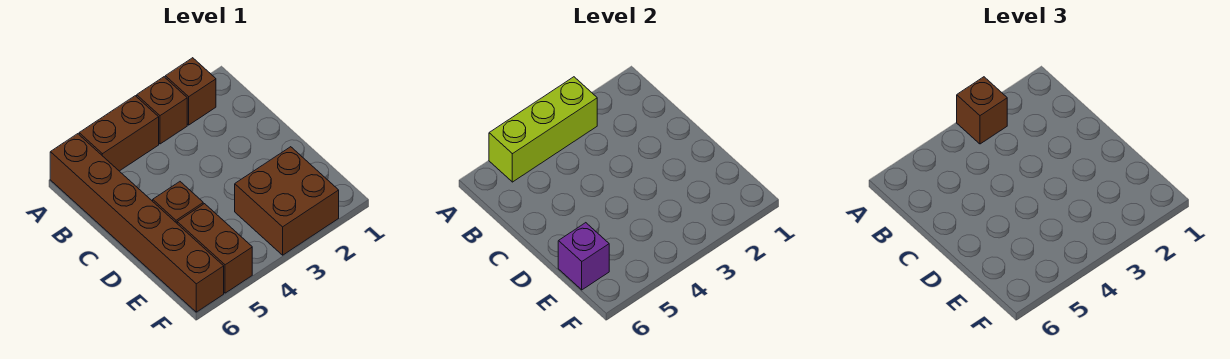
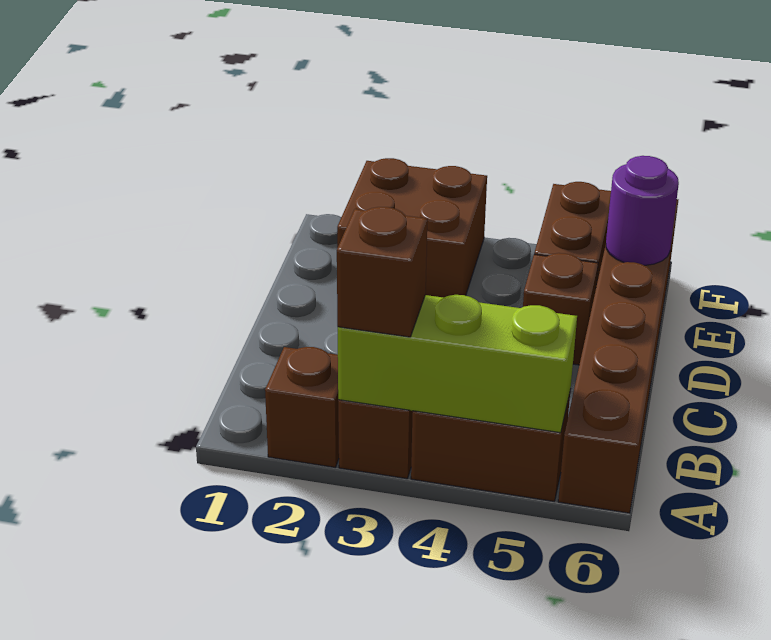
purple 1x1 brick [558,223,609,290] -> purple 1x1 round brick [606,156,679,265]

